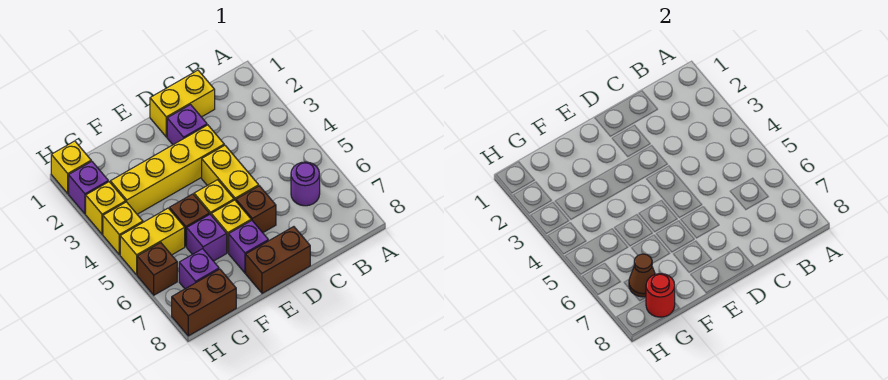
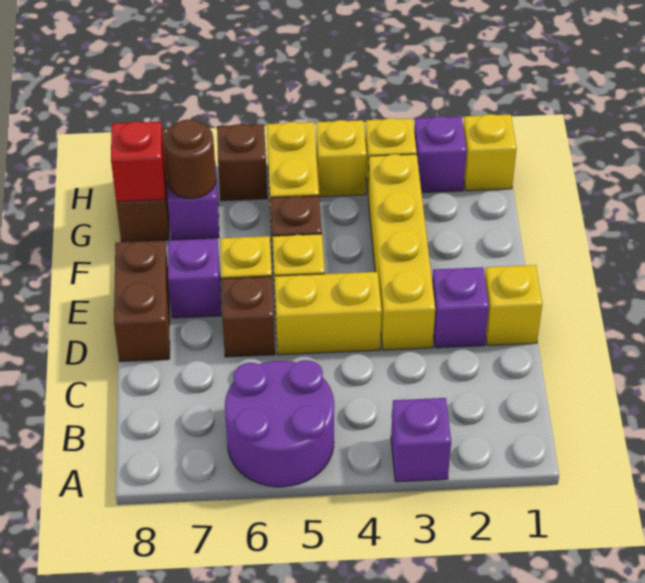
purple 1x1 round brick [291,162,320,206] -> purple 2x2 round brick [225,360,334,487]
yellow 1x2 brick [150,70,215,137] -> yellow 1x1 brick [485,265,542,345]
purple 1x1 brick [187,214,227,261] -> purple 1x1 brick moved to [391,398,451,482]
brown 1x1 cone [629,254,655,297] -> brown 1x1 round brick [164,119,216,198]
red 1x1 round brick [646,274,675,317] -> red 1x1 brick [111,121,165,202]

